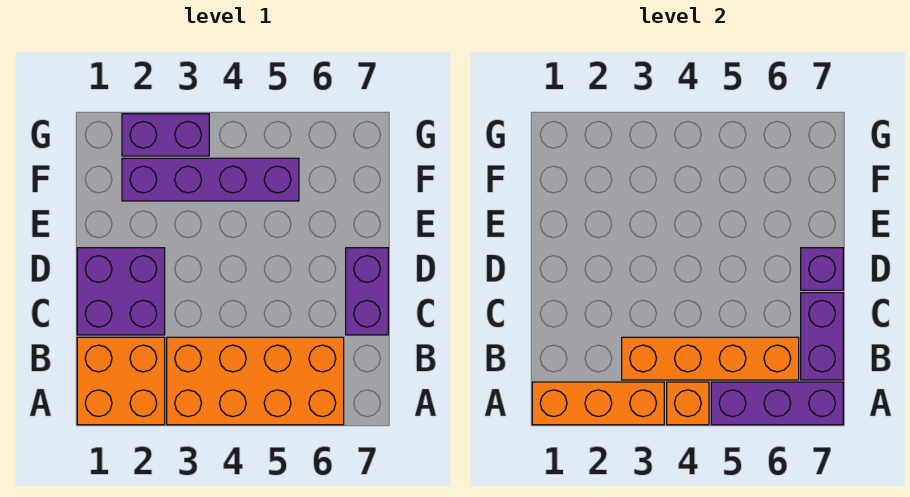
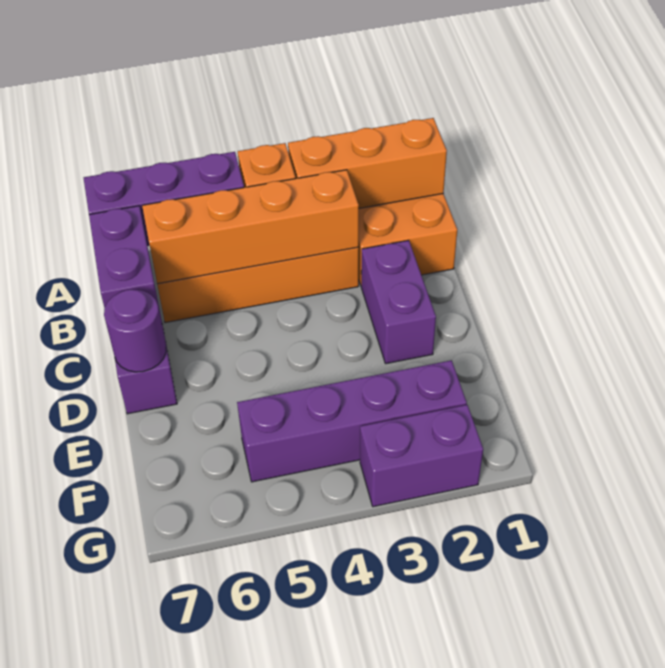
purple 2x2 brick [77,248,165,335] -> purple 1x2 brick [361,240,436,364]
purple 1x1 brick [801,248,843,290] -> purple 1x1 round brick [104,290,166,372]

